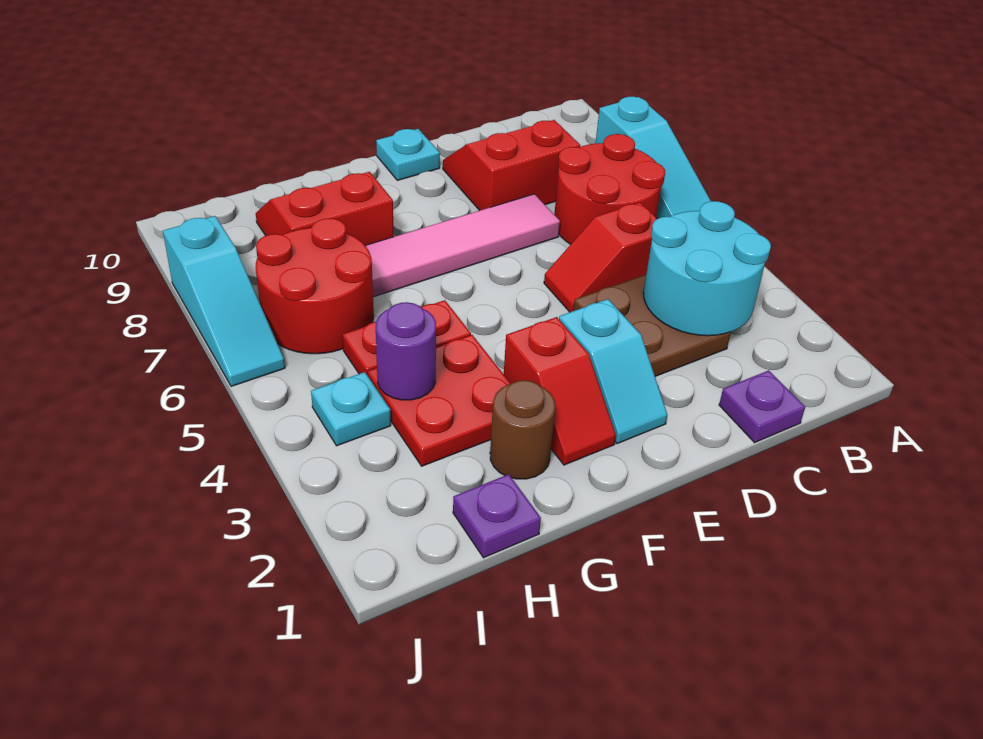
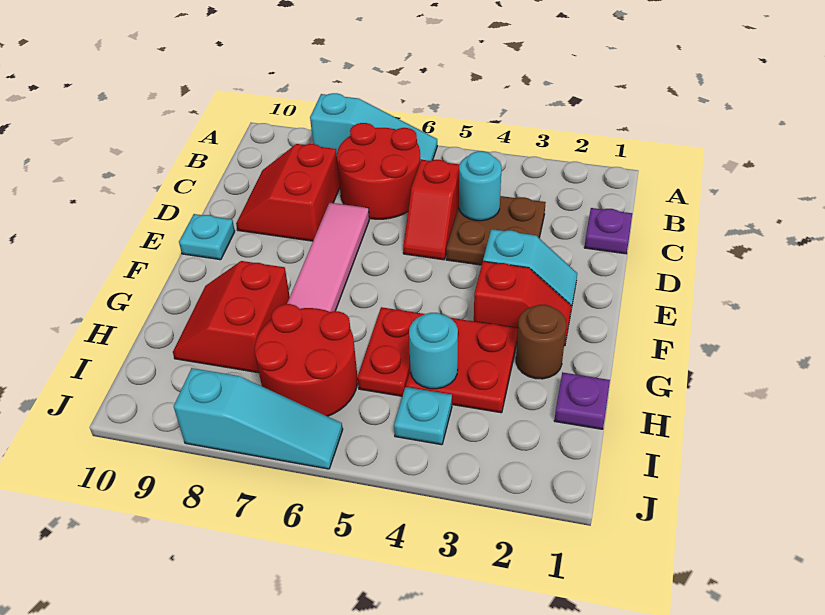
cyan 2x2 round brick [643,201,771,336] -> cyan 1x1 round brick [459,151,501,221]
purple 1x1 round brick [376,302,436,400] -> cyan 1x1 round brick [409,313,458,389]

